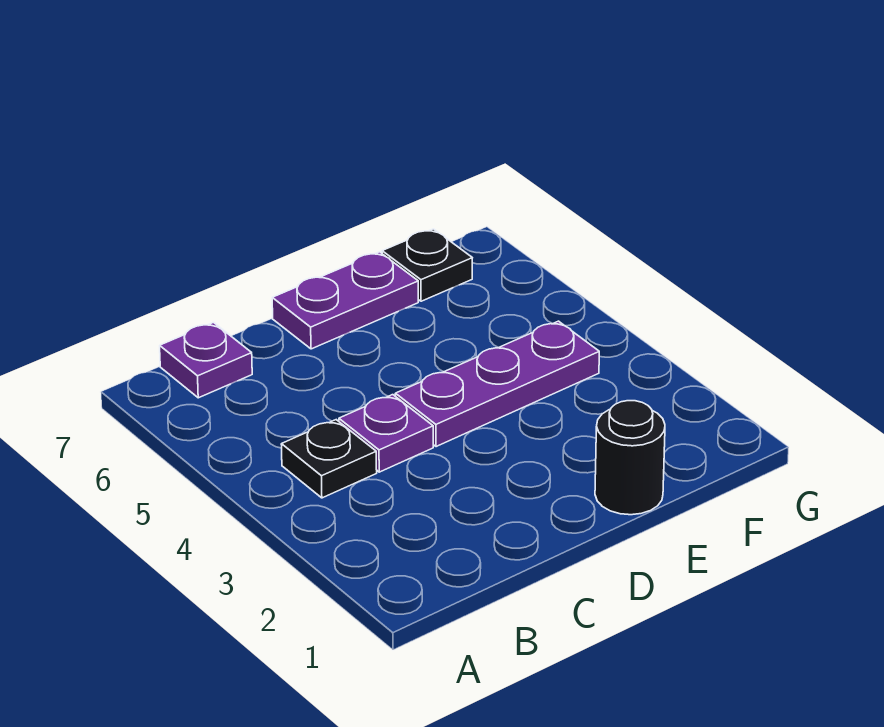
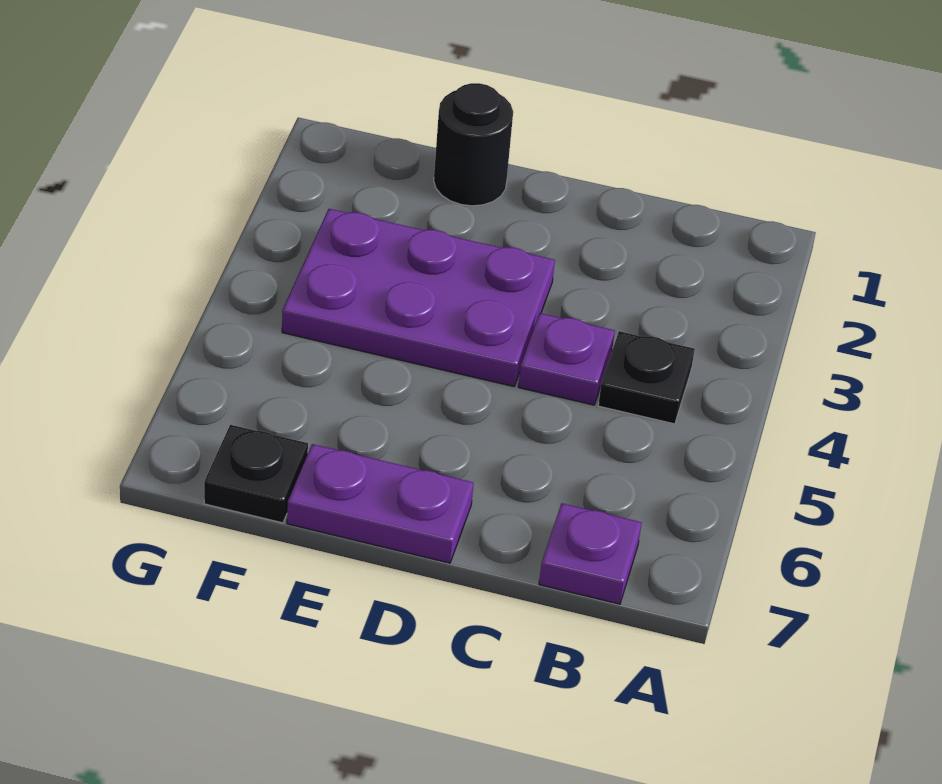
purple 1x3 plate [395,321,599,447] -> purple 2x3 plate [282,209,555,387]

